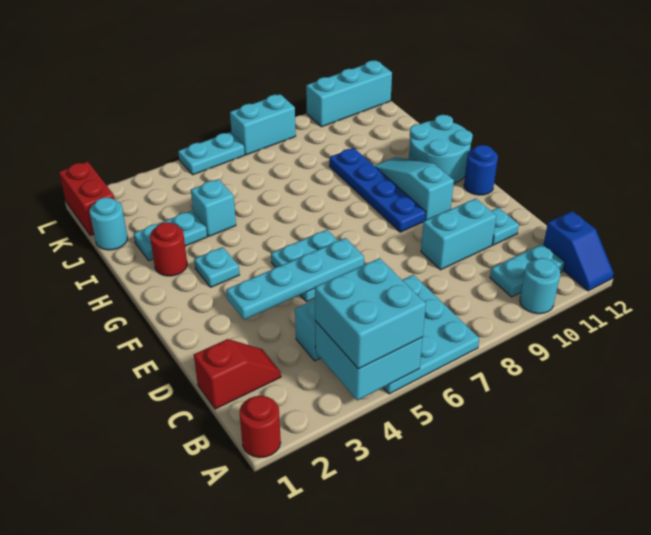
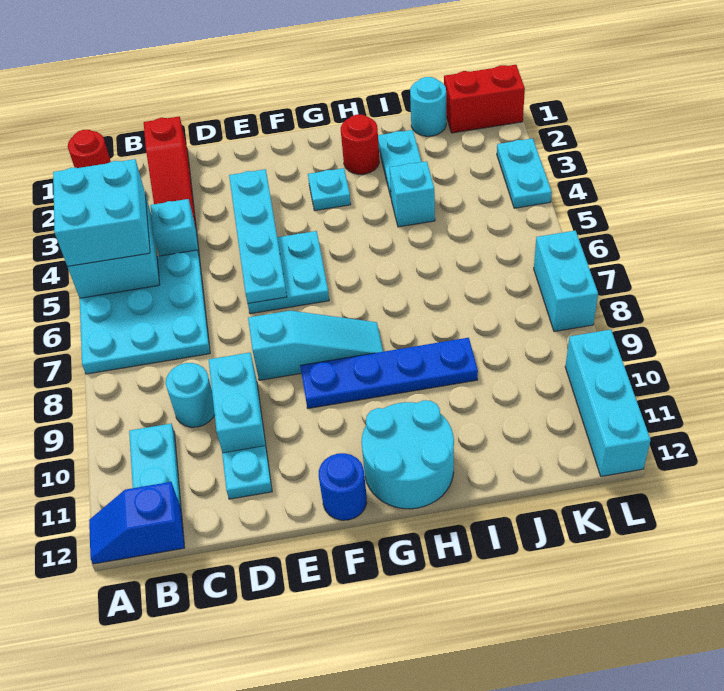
cyan 1x1 round brick [520,258,560,314] -> cyan 1x1 round brick moved to [166,363,215,427]
red 1x2 slope [194,339,281,409] -> red 1x3 slope [144,117,196,226]
cyan 1x3 slope [375,157,454,220] -> cyan 1x3 slope moved to [248,311,383,380]
cyan 1x2 plate [178,132,245,175] -> cyan 1x2 plate moved to [497,138,552,208]

